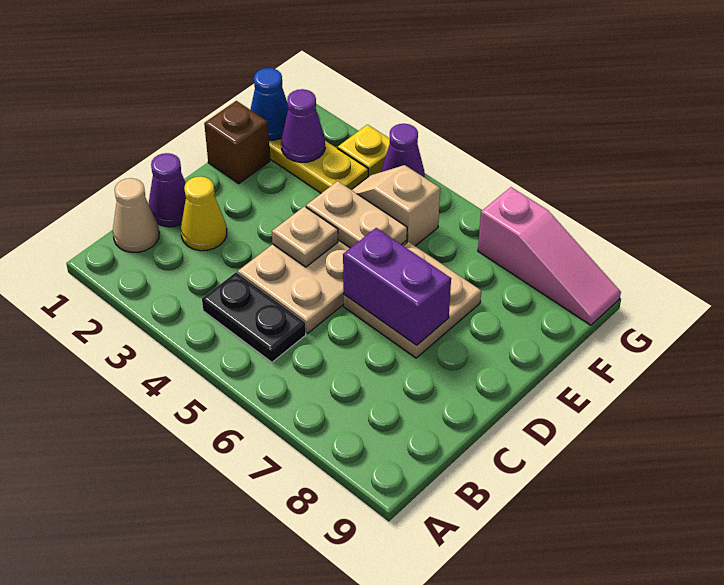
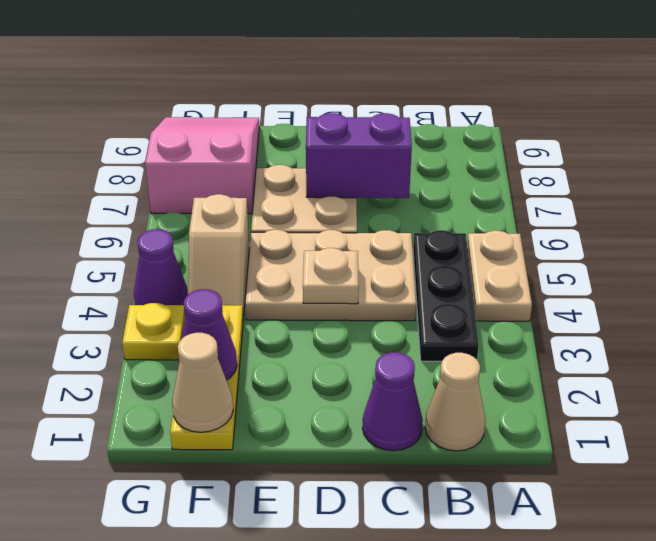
black 1x2 plate [202,273,306,362] -> black 1x3 plate [413,230,479,361]
yellow 1x1 cone [181,176,227,251] -> none
purple 1x2 brick [343,228,451,345] -> purple 1x2 brick turned to [306,113,412,198]
brown 1x1 brick [204,101,270,184] -> none
tan 1x2 plate [306,181,407,248] -> tan 1x2 plate moved to [467,231,532,321]
blue 1x1 cone [250,68,288,140] -> tan 1x1 cone [172,333,233,432]
pink 1x3 slope [478,187,621,325] -> pink 2x3 slope [145,117,259,214]

